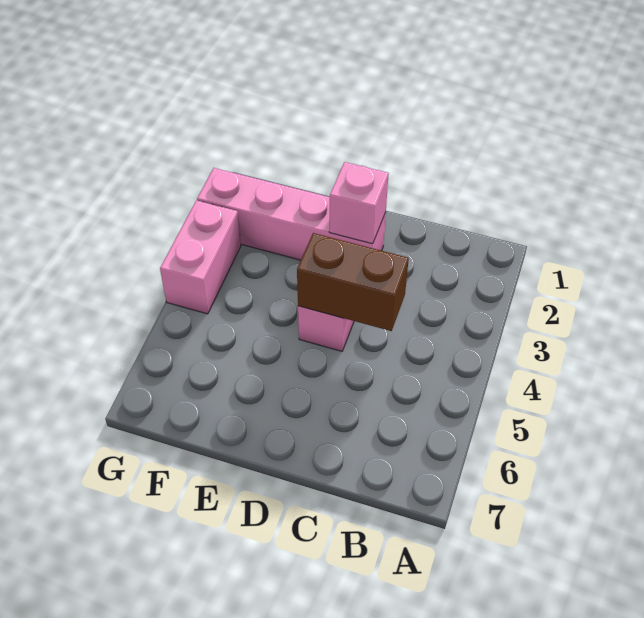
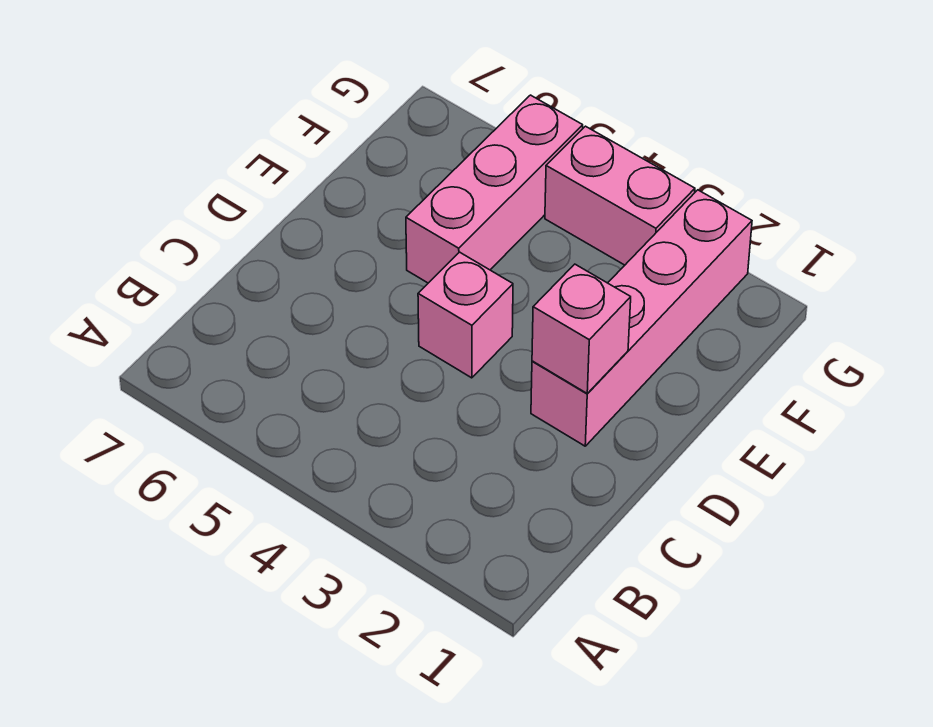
brown 1x2 brick [297,233,409,331] -> none
none -> pink 1x3 brick [406,95,583,283]

